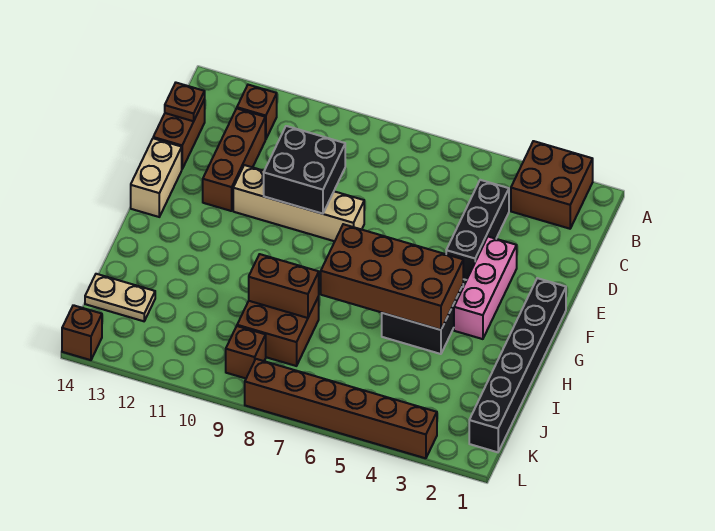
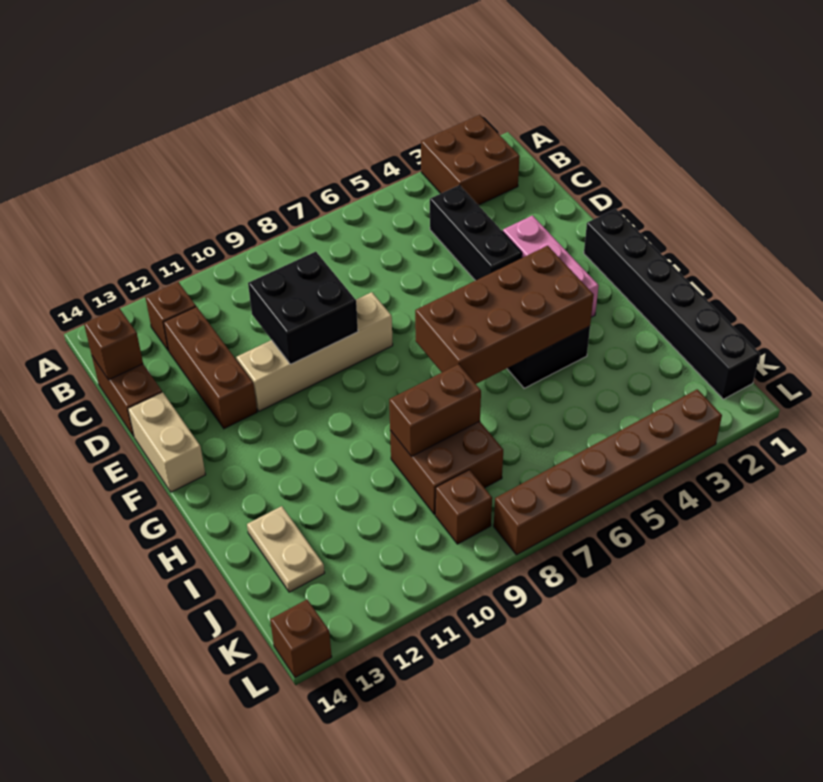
brown 1x1 plate [165,83,205,121] -> brown 1x1 brick [84,308,143,380]
tan 1x2 plate [85,274,155,321] -> tan 1x2 plate turned to [247,506,325,592]

